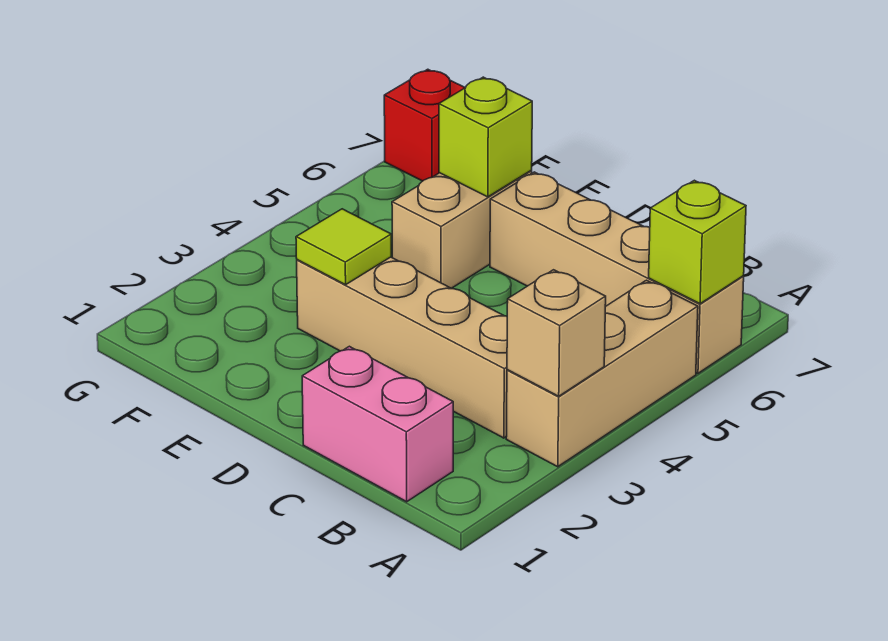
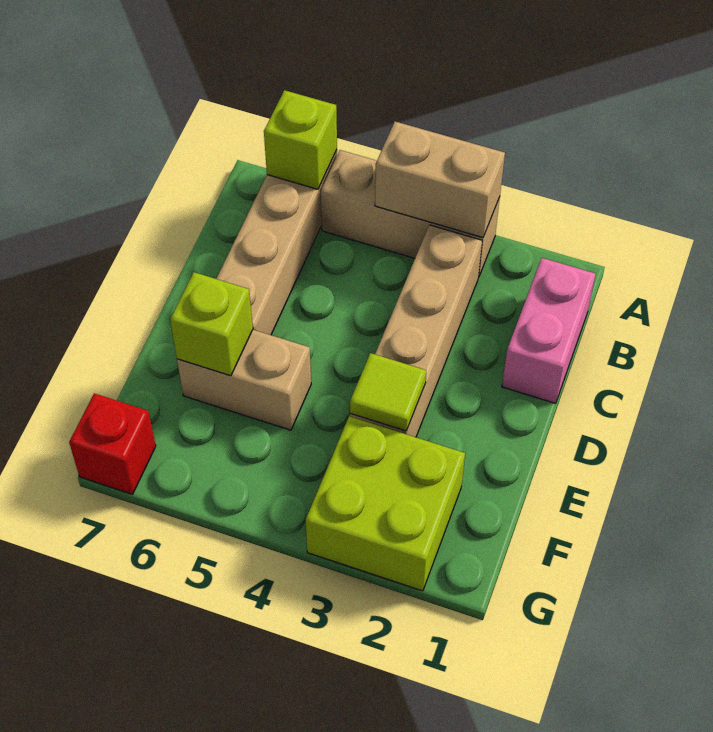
tan 1x1 brick [507,270,606,396] -> tan 1x2 brick [375,122,505,238]
none -> lime 2x2 brick [306,416,465,591]

